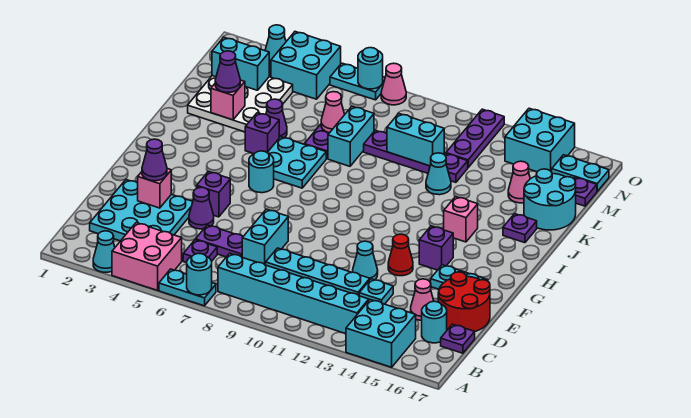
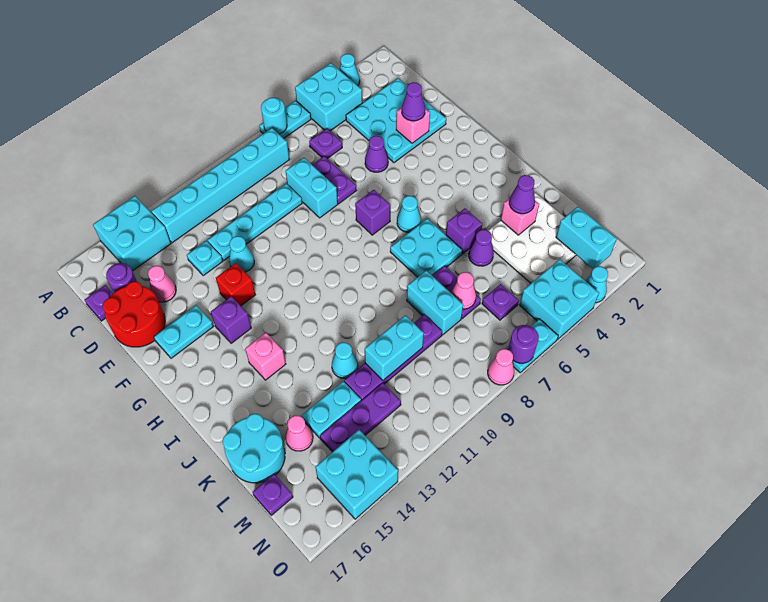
pink 2x2 brick [112,223,182,290] -> cyan 2x2 brick [295,63,362,131]
cyan 1x1 round brick [422,301,447,343] -> purple 1x1 round brick [106,263,137,292]
purple 1x2 plate [196,225,243,257] -> purple 1x2 plate turned to [312,156,356,204]
purple 1x1 brick [197,171,230,217] -> purple 1x1 brick moved to [355,190,390,235]
red 1x1 cone [388,234,413,276] -> red 1x1 brick [216,263,255,306]
cyan 1x1 round brick [249,151,274,193] -> cyan 1x1 cone [397,196,421,232]
purple 1x1 plate [503,214,537,243] -> purple 1x1 plate moved to [482,284,519,320]
cyan 1x2 brick [212,37,269,90] -> cyan 1x2 brick turned to [556,207,617,269]
purple 1x3 plate [446,109,504,168] -> purple 1x3 plate turned to [320,383,401,452]
cyan 1x2 plate [552,155,609,191] -> cyan 1x2 plate moved to [301,381,361,438]
cyan 1x1 round brick [358,48,383,89] -> purple 1x1 round brick [508,325,539,363]

